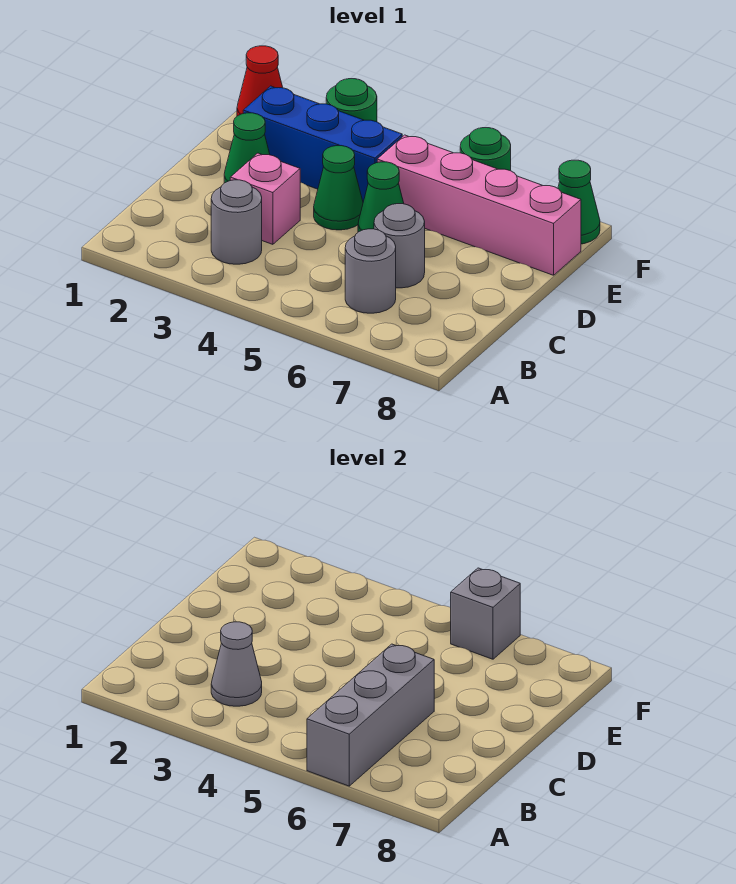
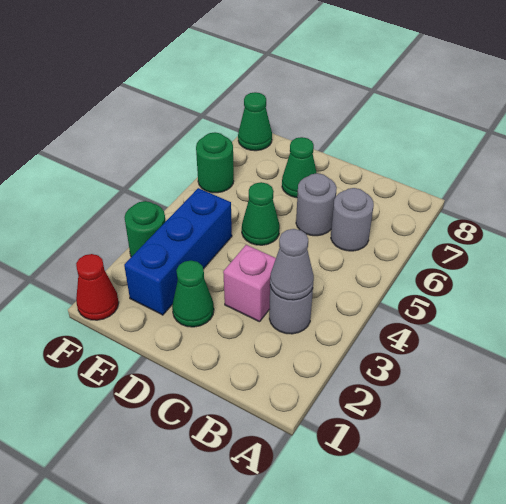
grey 1x3 brick [307,644,434,786] -> none
green 1x1 cone [314,146,363,230] -> green 1x1 cone moved to [282,137,317,198]
pink 1x4 brick [377,135,581,275] -> none
grey 1x1 brick [451,568,520,659] -> none

